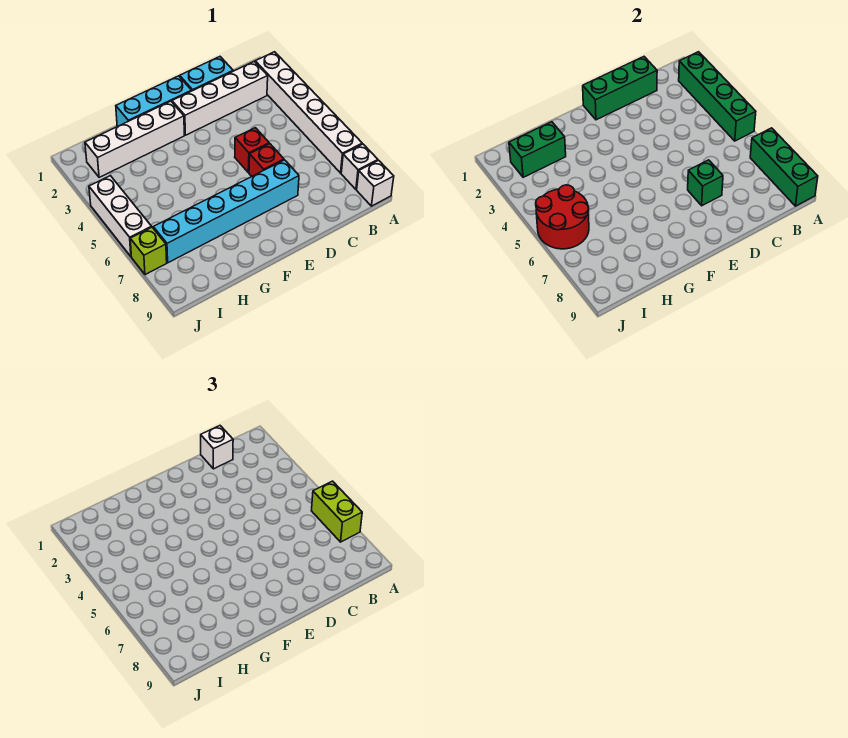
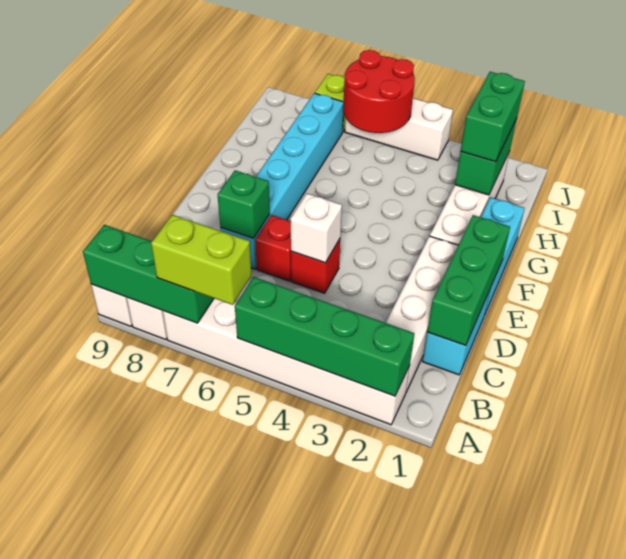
white 1x1 brick [201,426,233,469] -> white 1x1 brick moved to [291,194,342,263]
none -> green 1x2 brick [461,72,525,162]

